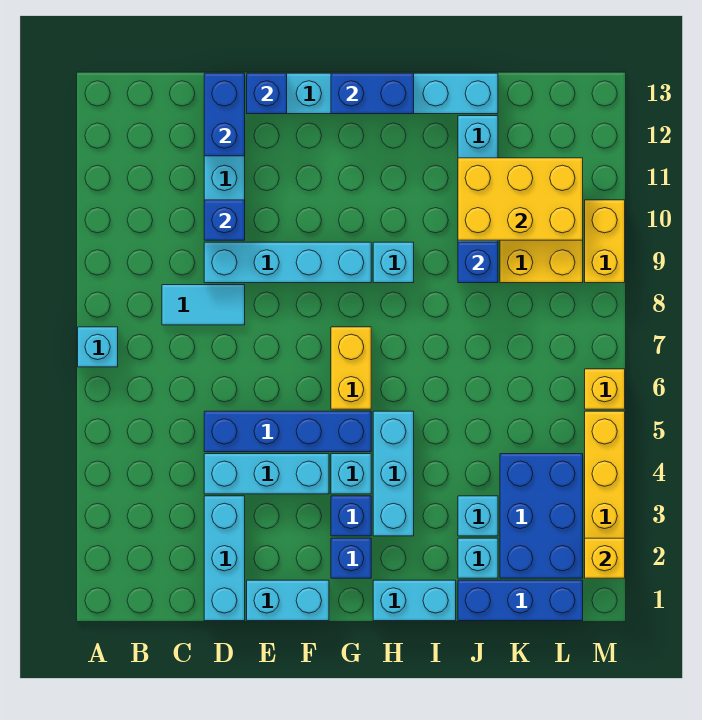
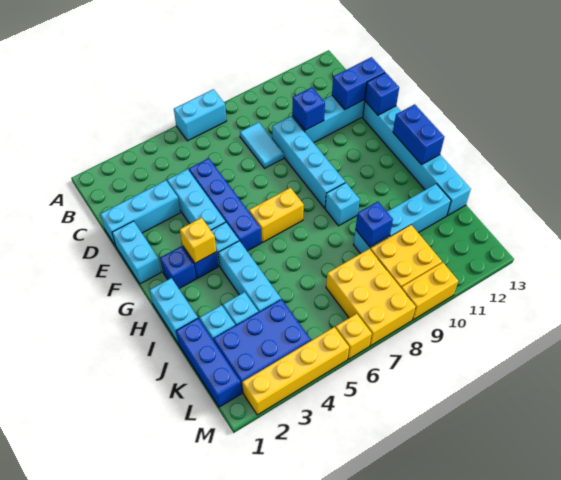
cyan 1x1 brick [78,327,118,367] -> cyan 1x2 brick [174,89,226,141]
cyan 1x3 brick [373,411,414,536] -> cyan 1x3 brick turned to [218,241,281,312]
yellow 2x3 brick [458,158,583,240] -> yellow 2x3 brick moved to [326,249,416,346]
yellow 1x1 brick [585,538,625,578] -> yellow 1x1 brick moved to [180,218,216,263]

